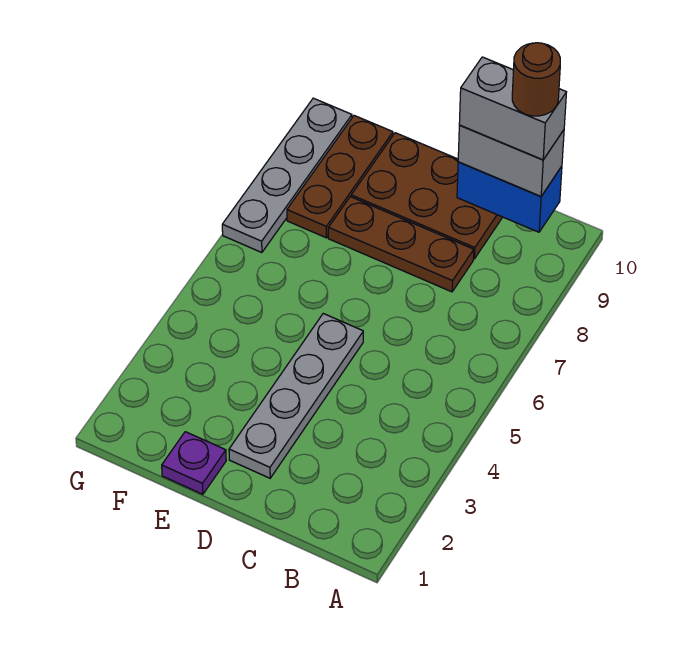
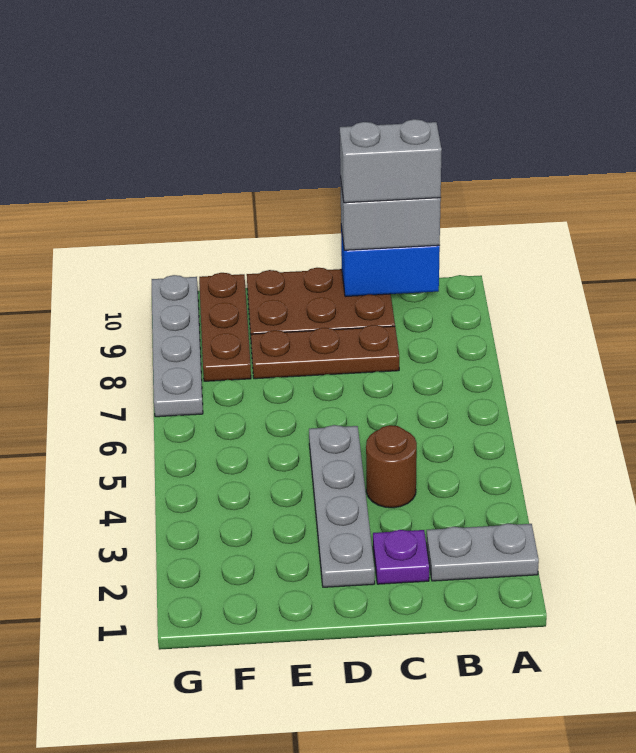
none -> grey 1x2 plate [427,523,539,581]
brown 1x1 round brick [512,43,560,116] -> brown 1x1 round brick moved to [366,425,417,508]
purple 1x1 plate [162,432,226,494] -> purple 1x1 plate moved to [373,530,429,584]

